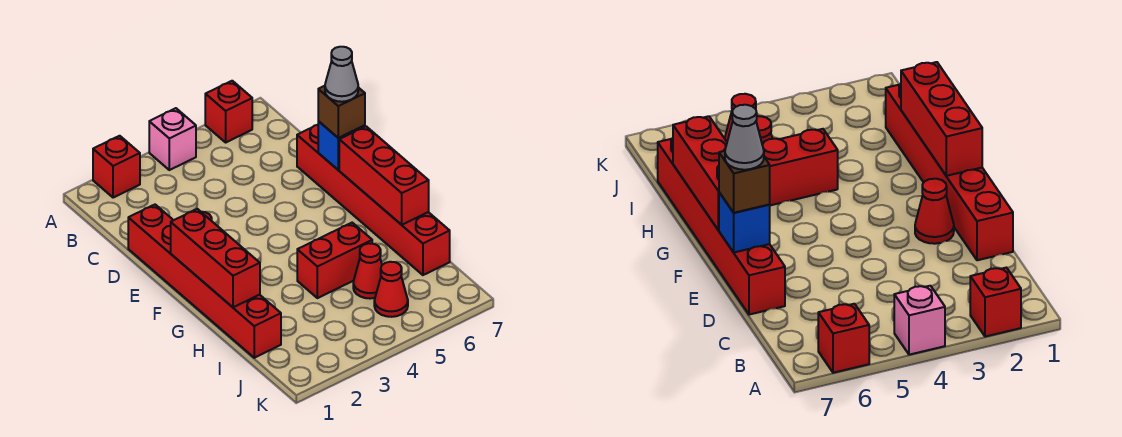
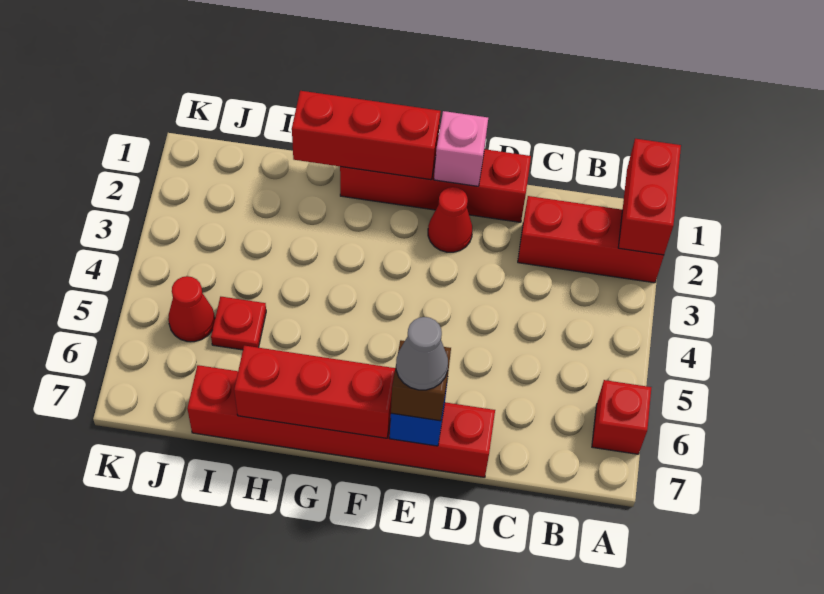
red 1x1 brick [93,136,140,198] -> red 1x3 brick [518,196,664,283]
pink 1x1 brick [149,108,196,170] -> pink 1x1 brick moved to [434,111,488,186]
red 1x6 brick [128,205,281,358] -> red 1x4 brick [340,149,531,222]
red 1x2 brick [297,223,372,298] -> red 1x2 brick moved to [618,139,681,255]
red 1x1 cone [353,243,382,299] -> red 1x1 plate [211,297,266,350]

